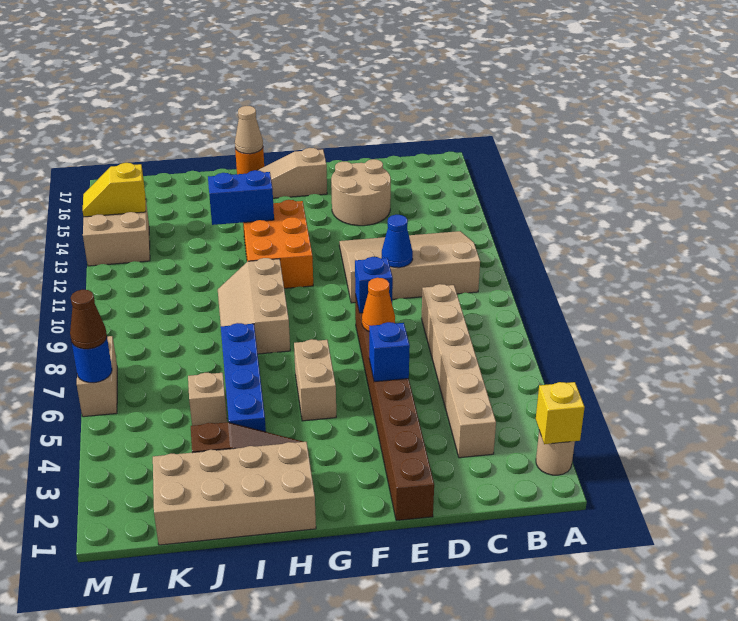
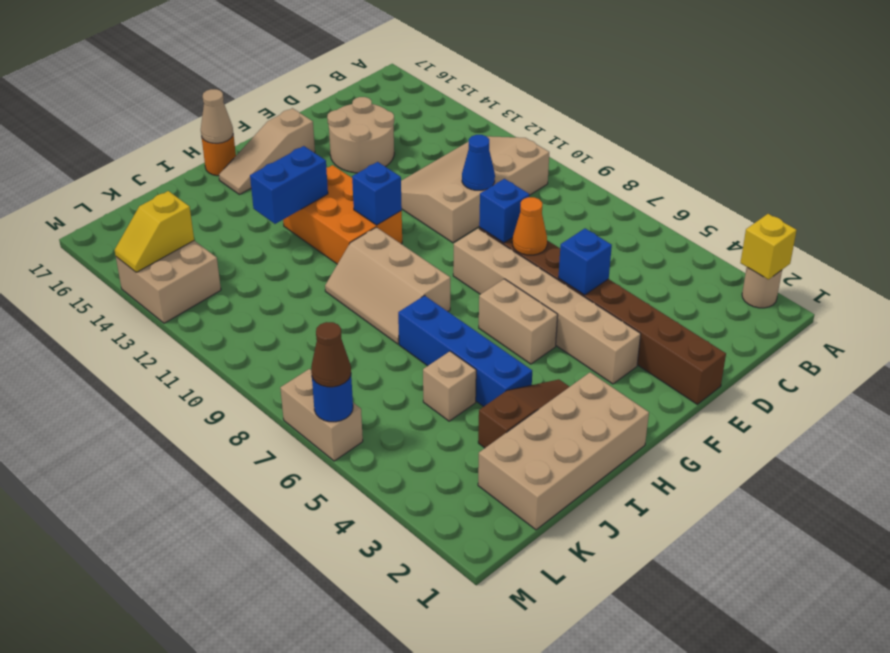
tan 1x6 brick [422,284,496,458] -> tan 1x6 brick moved to [453,228,641,384]
none -> blue 1x1 brick [352,162,402,225]

